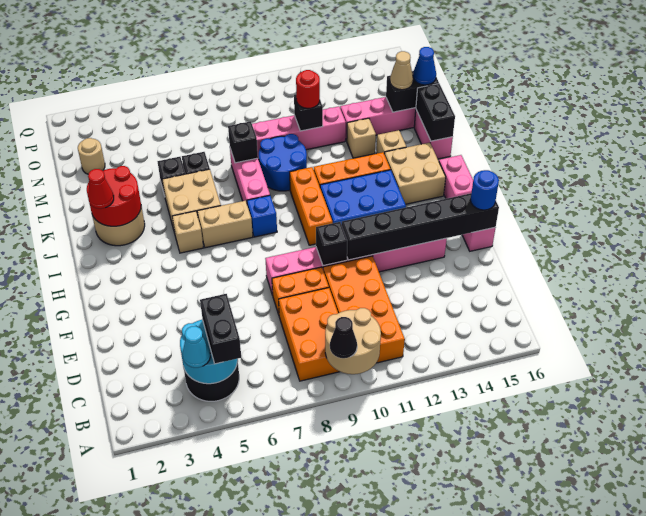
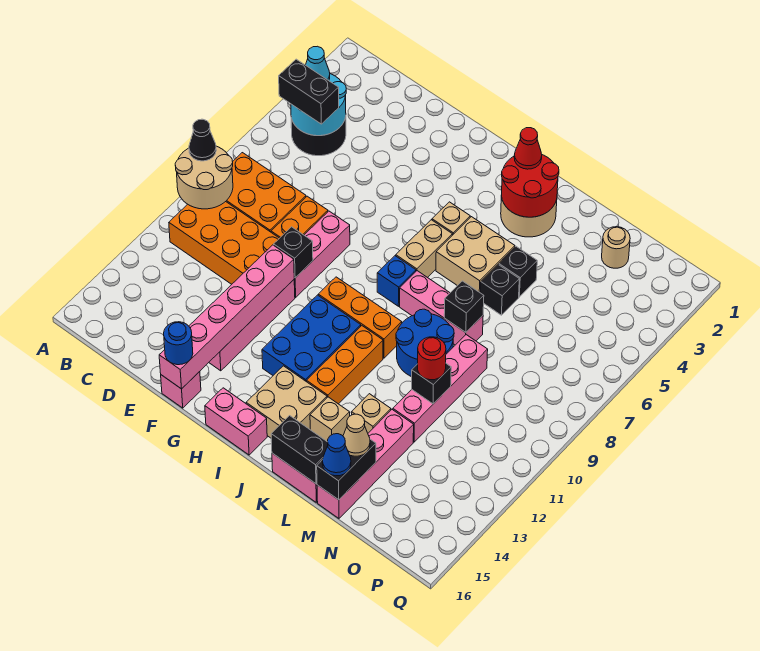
black 1x6 brick [342,193,499,260] -> pink 1x6 brick [159,245,294,389]

